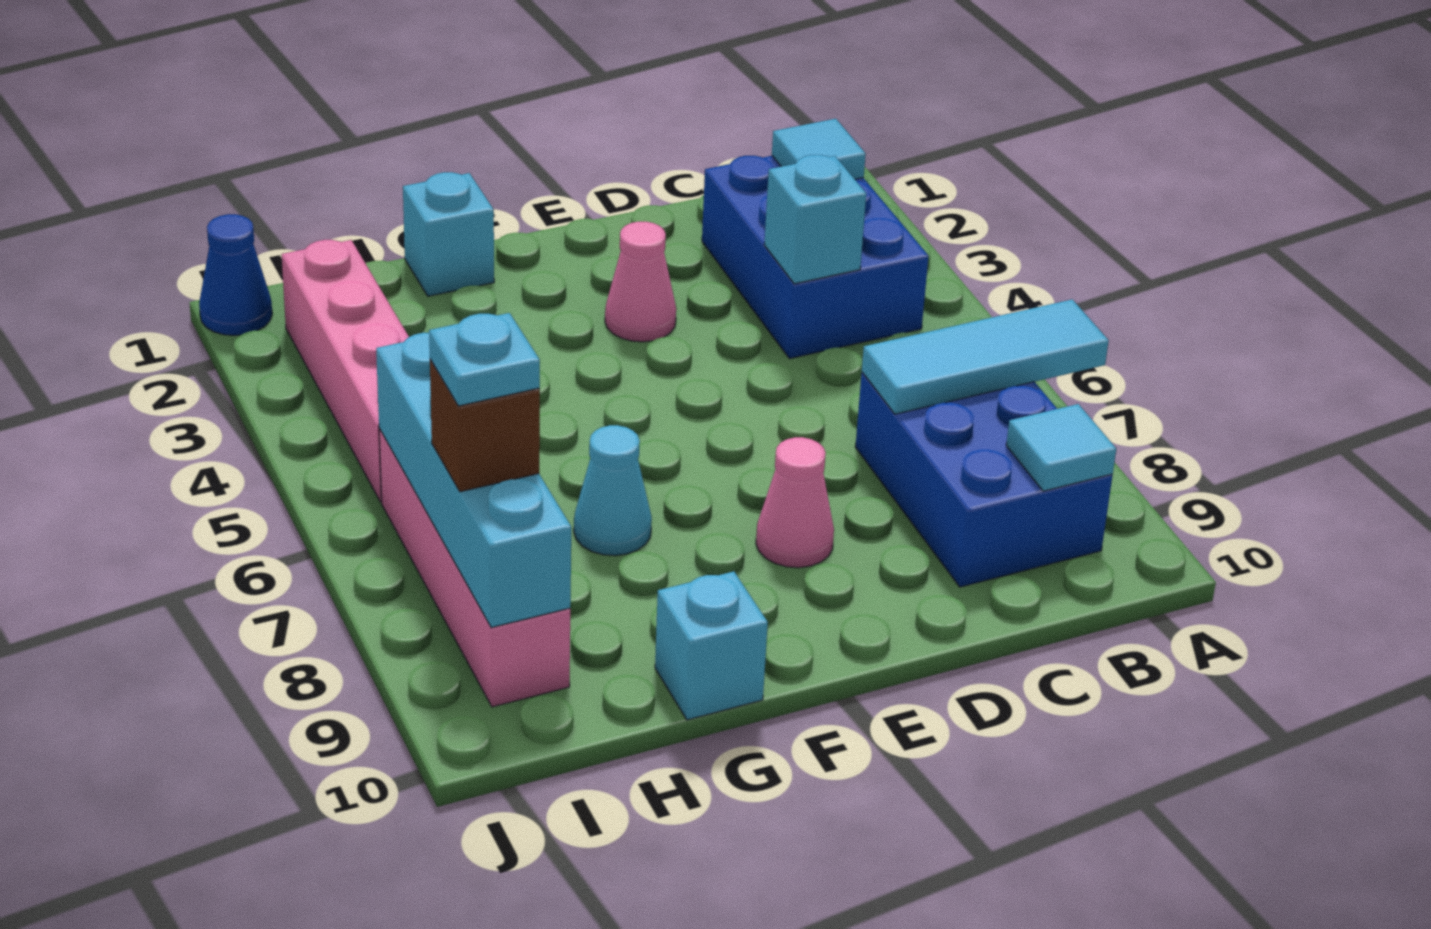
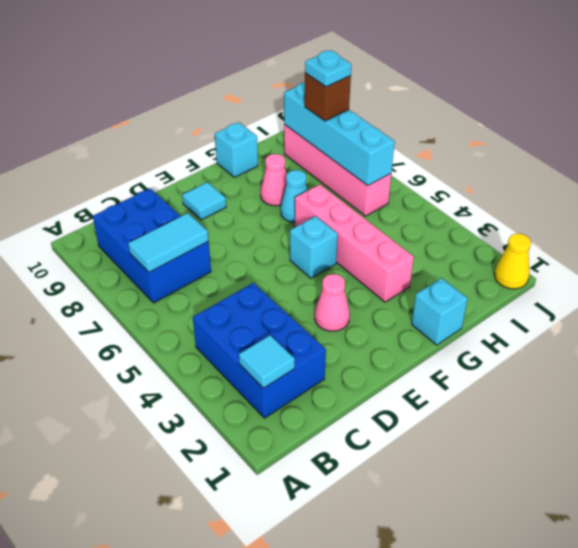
cyan 1x3 tile [862,299,1109,414] -> cyan 1x2 tile [128,213,208,272]
cyan 1x1 tile [1006,404,1116,491] -> cyan 1x1 tile moved to [182,182,226,220]
cyan 1x1 brick [764,155,866,284] -> cyan 1x1 brick moved to [290,216,338,278]
pink 1x1 cone [756,437,834,568] -> pink 1x1 cone moved to [260,154,287,206]
pink 1x4 brick [282,240,409,502] -> pink 1x4 brick moved to [295,185,414,302]
blue 1x1 cone [199,214,272,335] -> yellow 1x1 cone [494,234,531,289]

